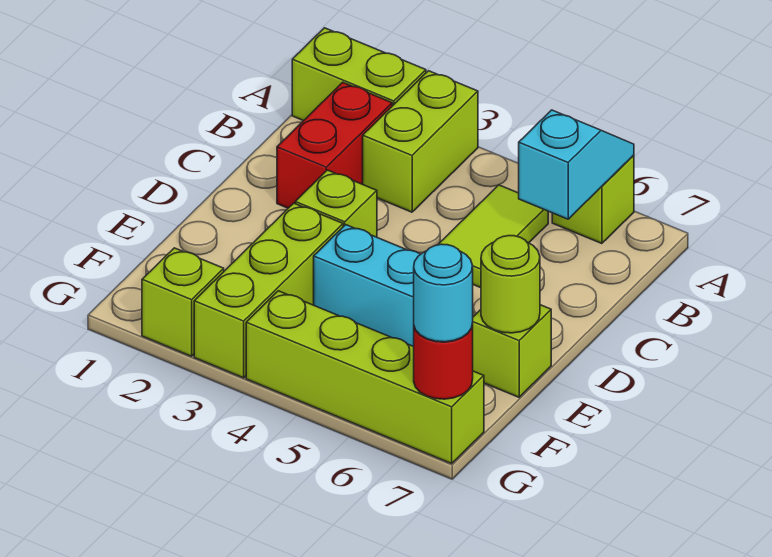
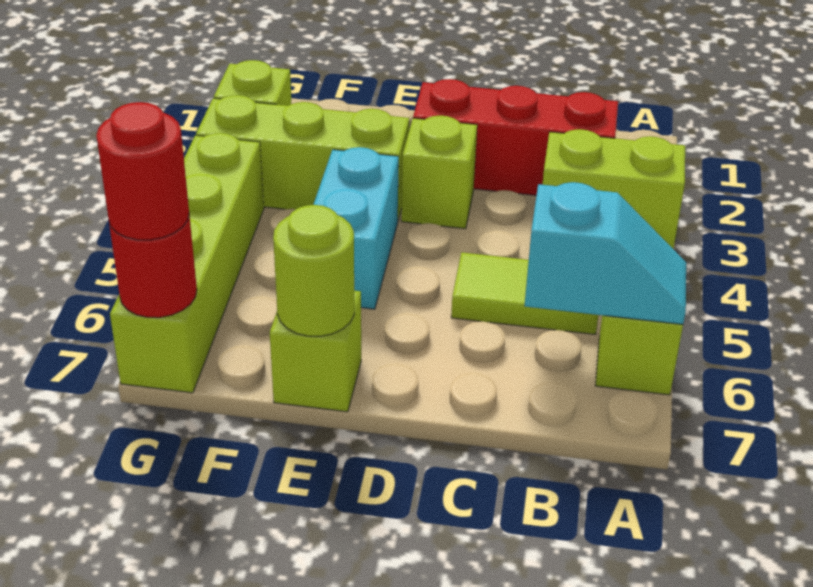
lime 1x2 brick [292,28,426,121] -> none
red 1x2 brick [277,82,392,208] -> red 1x3 brick [413,79,618,195]
cyan 1x1 round brick [414,244,473,342] -> red 1x1 round brick [96,102,189,240]

